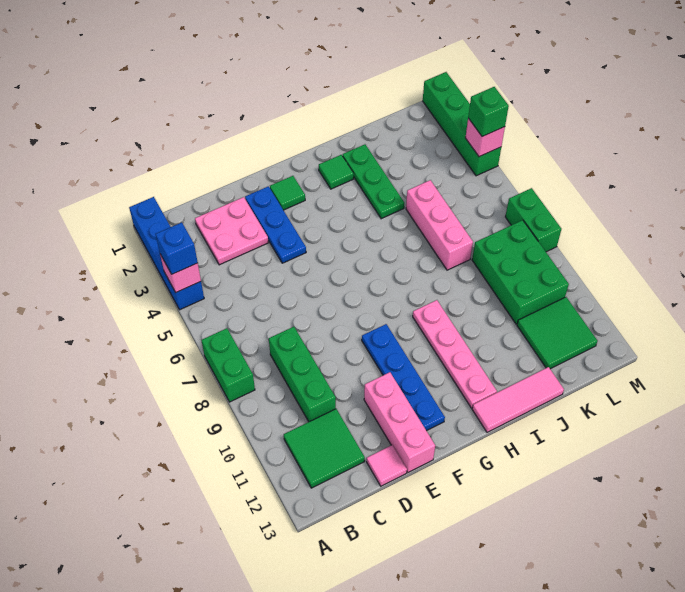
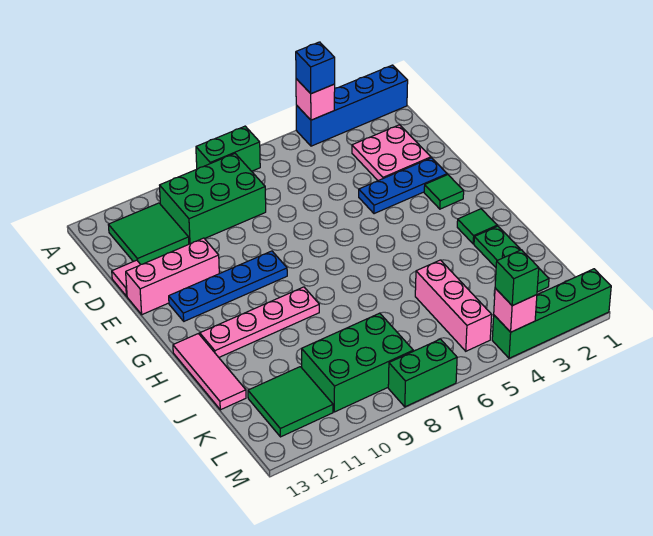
green 1x3 brick [269,327,336,422] -> green 2x3 brick [160,154,266,244]
green 1x3 plate [343,144,404,219] -> green 1x3 plate turned to [474,226,549,292]
pink 1x3 brick [406,180,473,270] -> pink 1x3 brick turned to [415,260,492,351]

